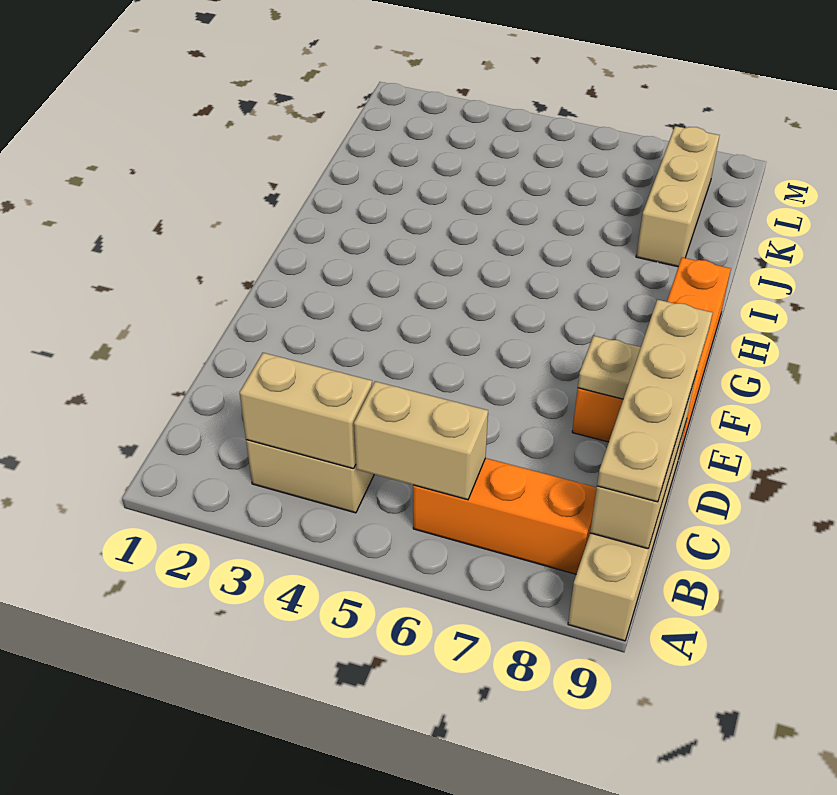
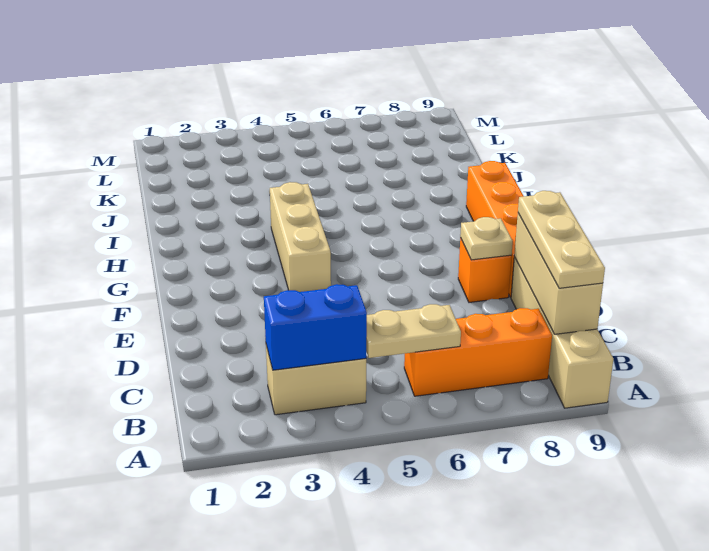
tan 1x2 brick [240,353,372,469] -> blue 1x2 brick [264,284,367,370]
tan 1x2 brick [354,381,488,500] -> tan 1x2 plate [366,304,461,358]
tan 1x4 plate [597,300,712,502] -> tan 1x3 plate [518,191,605,288]
tan 1x3 brick [636,126,720,267] -> tan 1x3 brick moved to [270,182,331,292]

